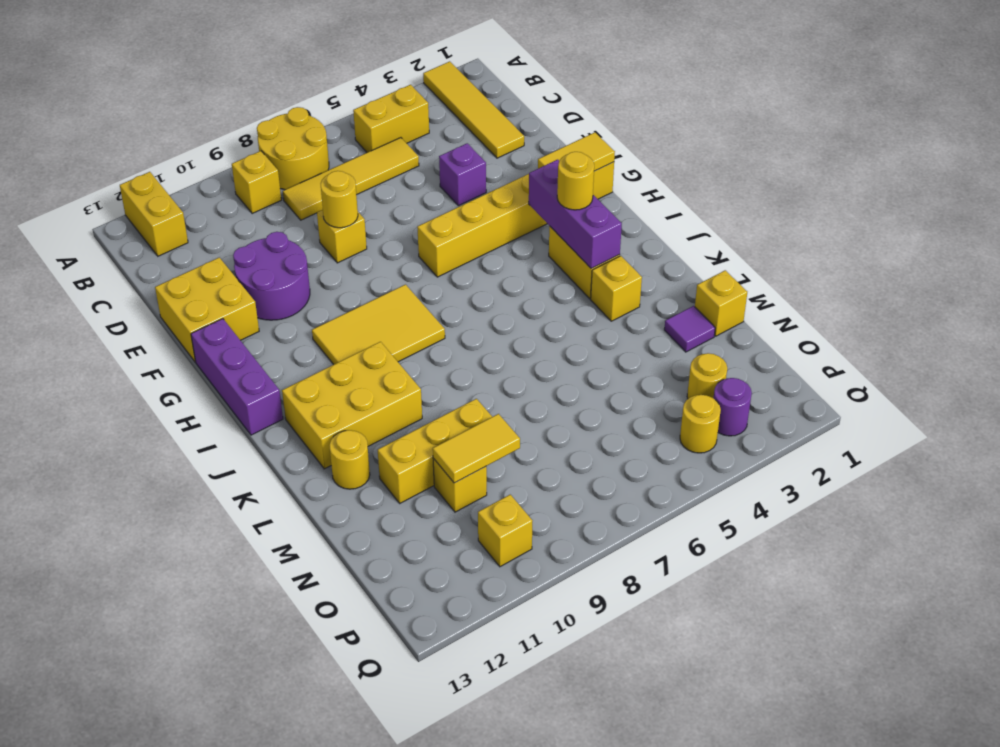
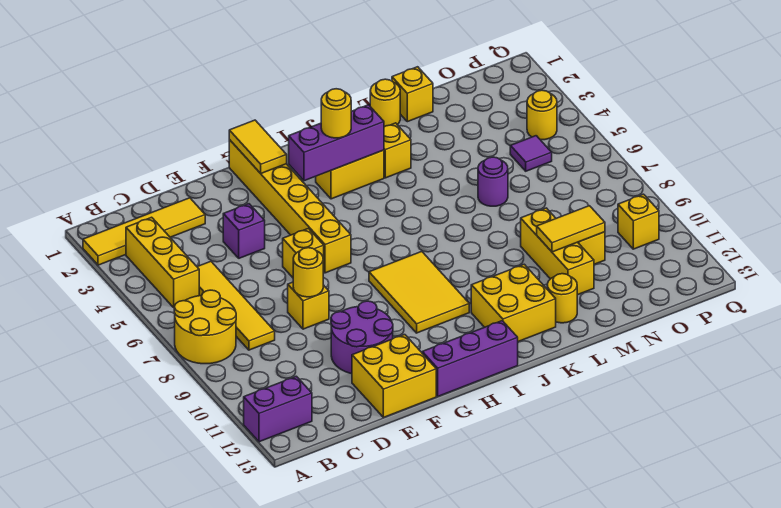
yellow 1x2 brick [120,172,188,256] -> purple 1x2 brick [244,376,312,442]
yellow 1x2 brick [353,85,429,153] -> yellow 1x3 brick [126,217,199,307]
yellow 1x1 brick [232,151,281,214] -> yellow 1x1 brick moved to [283,228,324,278]
yellow 2x3 brick [282,342,422,469] -> yellow 2x2 brick [471,264,556,342]
purple 1x1 tile [664,306,715,352] -> purple 1x1 tile moved to [510,136,552,171]
yellow 1x2 tile [433,414,520,483] -> yellow 1x2 tile turned to [537,206,605,252]
yellow 1x1 round brick [687,353,727,399] -> yellow 1x1 round brick moved to [370,79,400,127]
purple 1x1 round brick [713,378,752,436] -> purple 1x1 round brick moved to [478,157,508,206]

